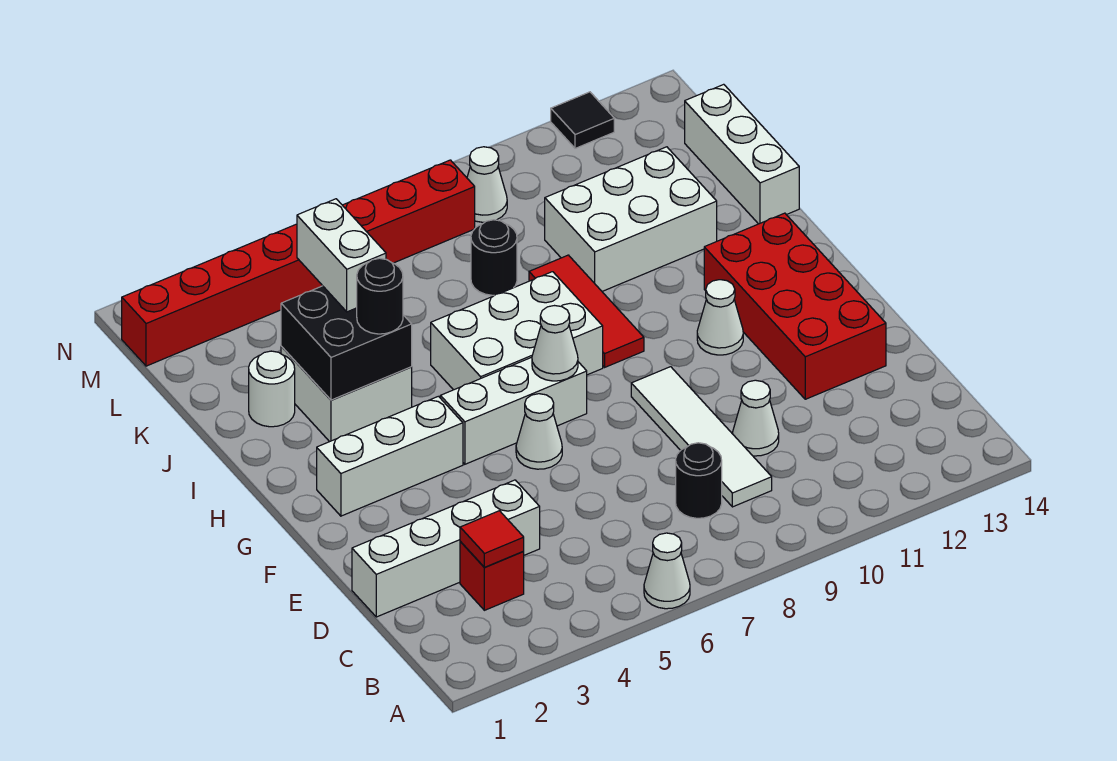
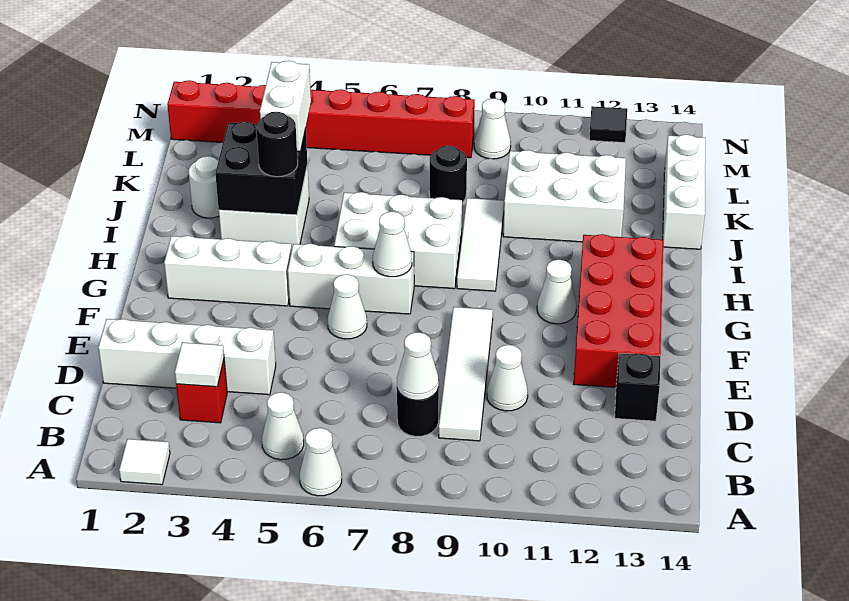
none -> white 1x1 tile [119,439,170,485]
none -> white 1x1 cone [262,392,304,460]
red 1x1 tile [460,511,524,568] -> white 1x1 tile [175,342,224,387]
none -> white 1x1 cone [397,332,439,400]
none -> black 1x1 brick [615,353,660,421]
red 1x3 tile [529,255,644,367] -> white 1x3 tile [457,198,504,291]

